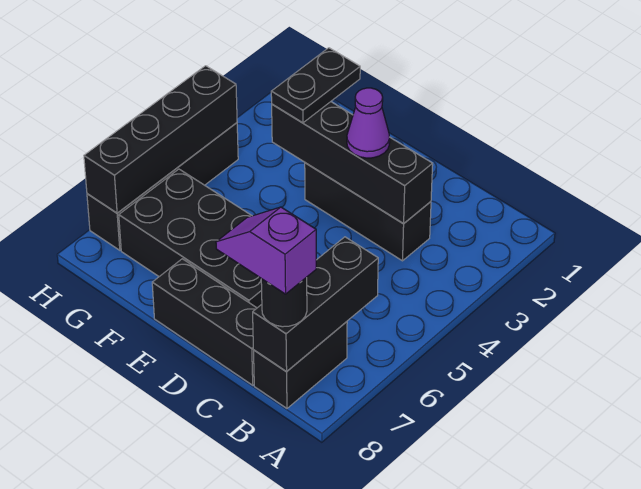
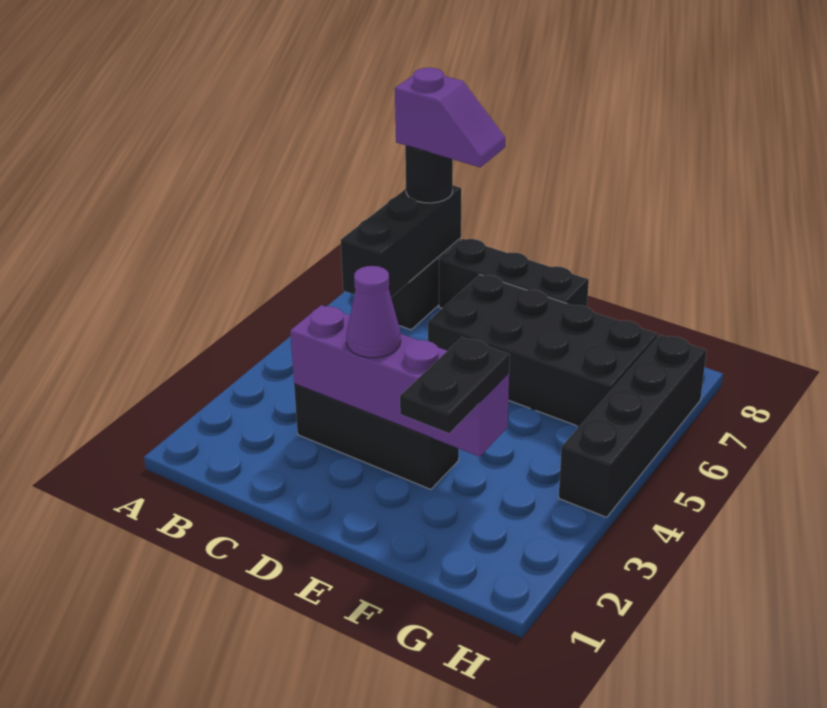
black 1x4 brick [272,102,433,224] -> purple 1x4 brick [290,305,509,457]
black 1x4 brick [84,66,237,213] -> none

